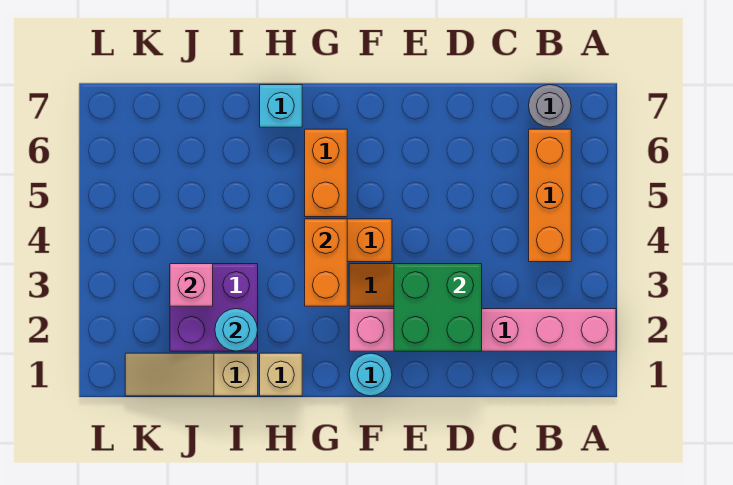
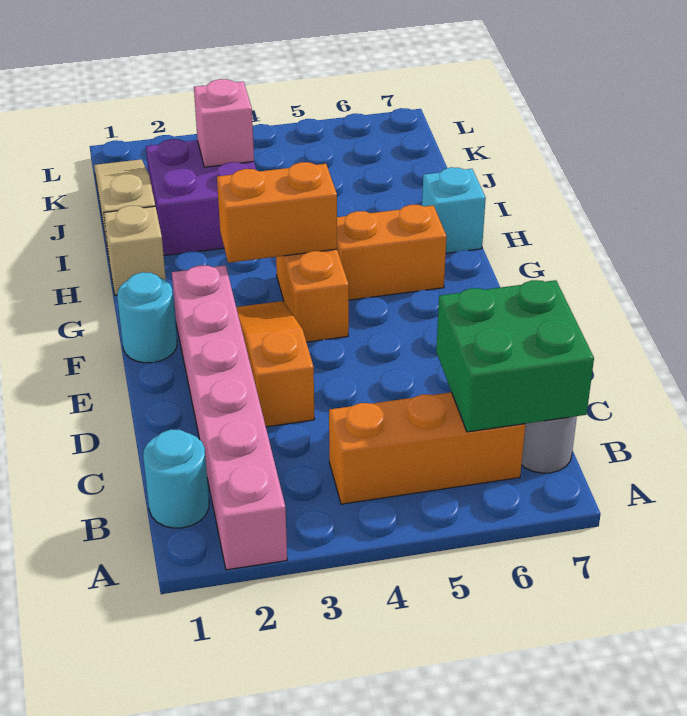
green 2x2 brick [394,264,482,351] -> green 2x2 brick moved to [436,280,594,432]
cyan 1x1 round brick [215,309,258,351] -> cyan 1x1 round brick moved to [143,429,209,528]

